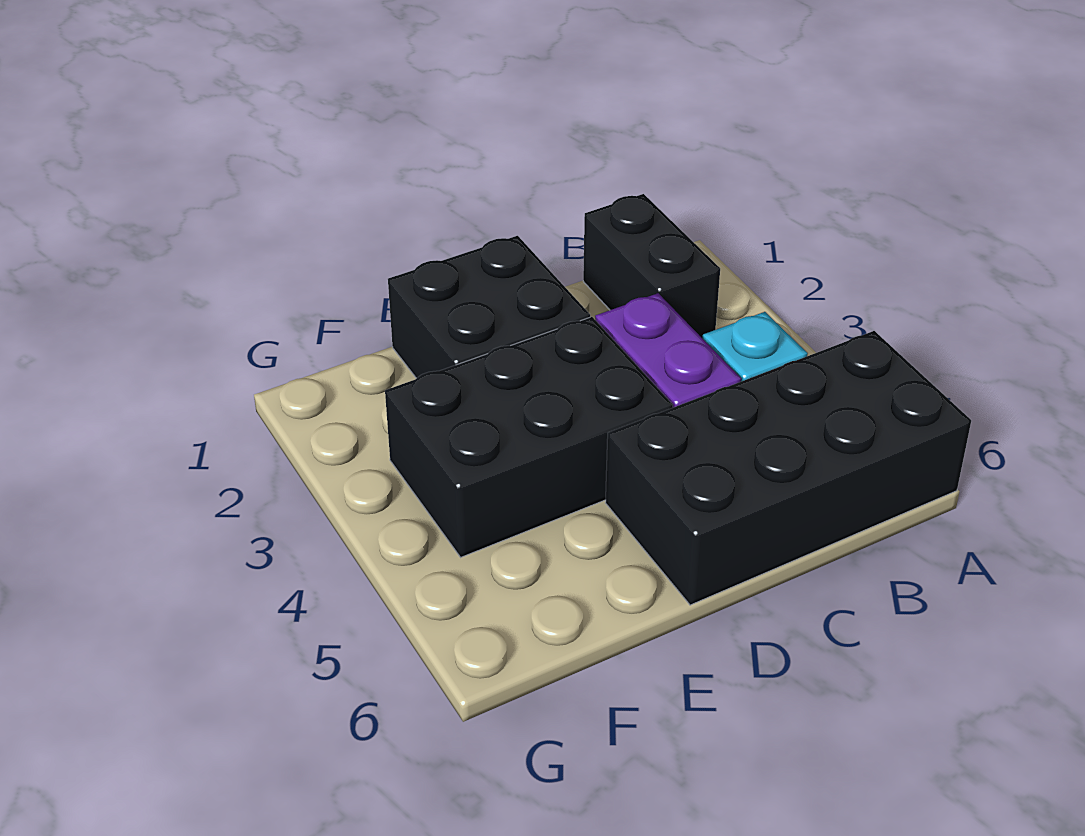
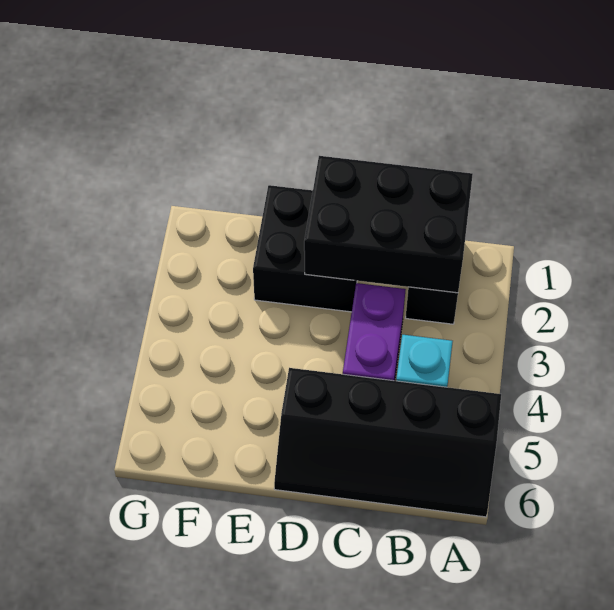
black 2x4 brick [605,331,971,605] -> black 2x4 slope [274,368,501,517]
black 2x3 brick [385,317,673,557] -> black 2x3 brick moved to [304,156,473,293]

